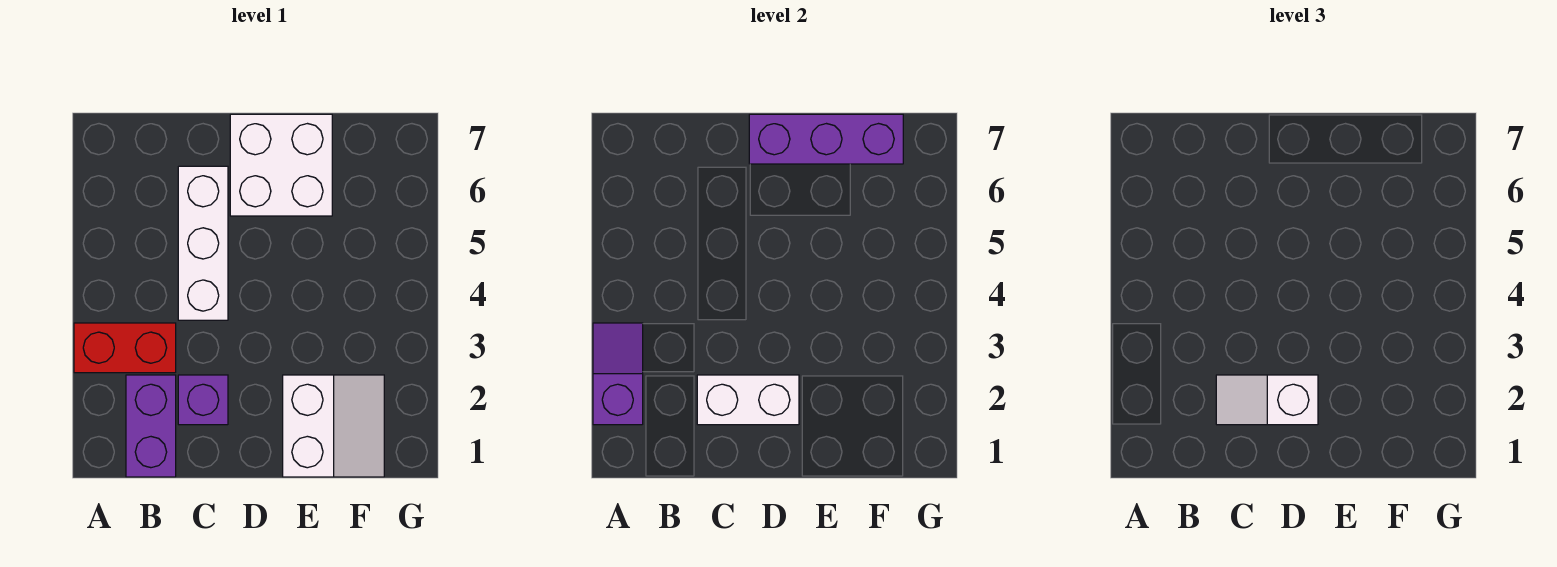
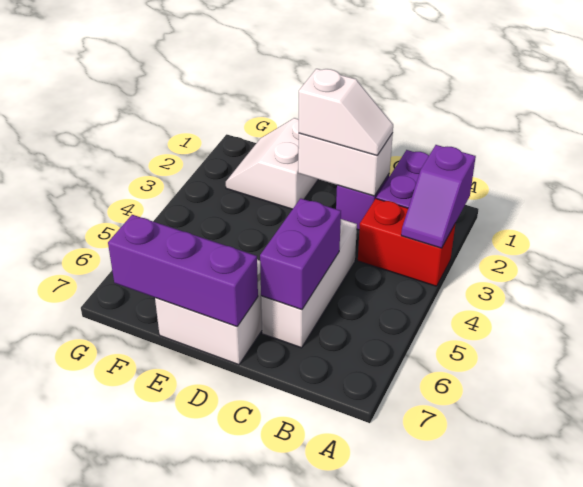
none -> purple 1x2 brick [260,198,341,310]

